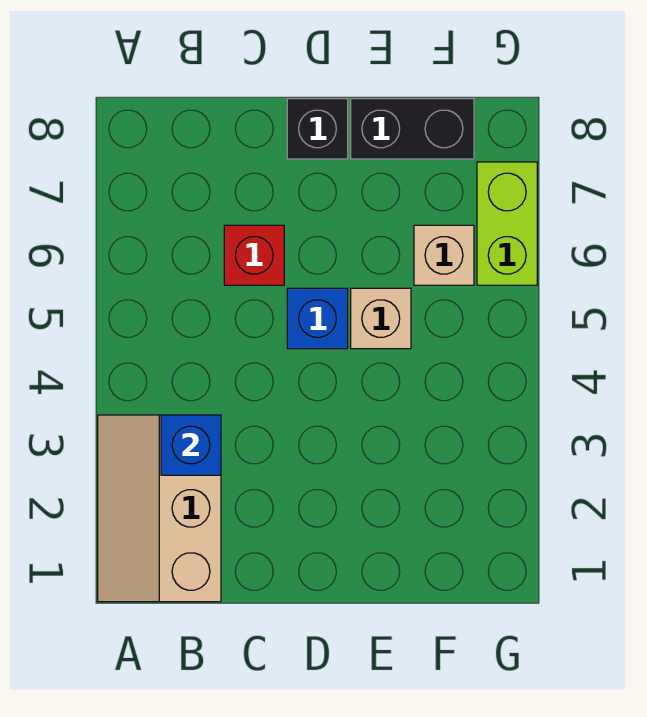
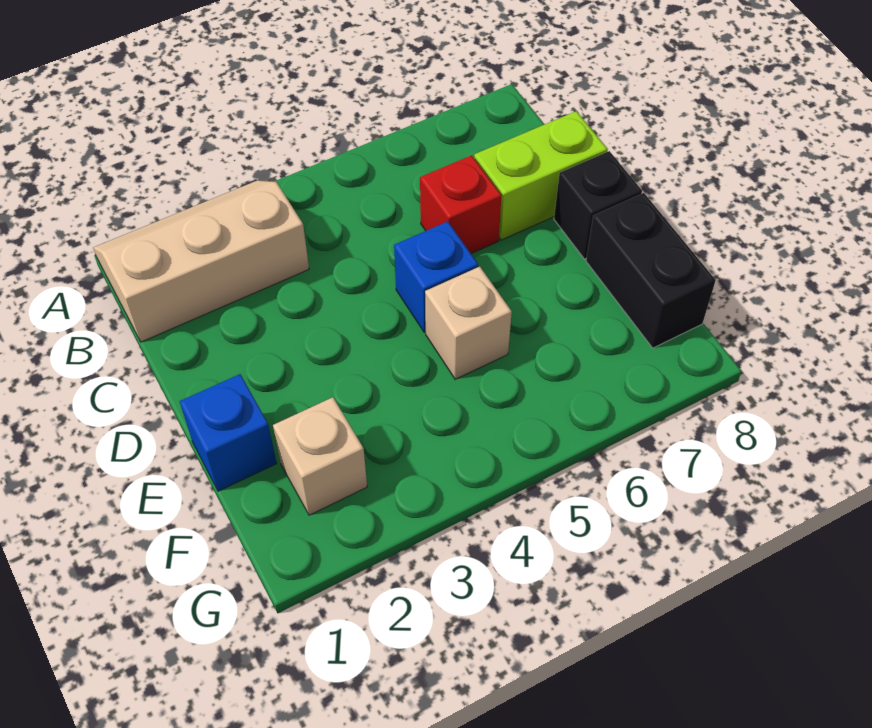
blue 1x1 brick [161,415,221,475] -> blue 1x1 brick moved to [180,374,277,491]
tan 1x1 brick [414,225,474,285] -> tan 1x1 brick moved to [273,397,367,515]
lime 1x2 brick [477,162,537,285] -> lime 1x2 brick moved to [474,111,608,240]

